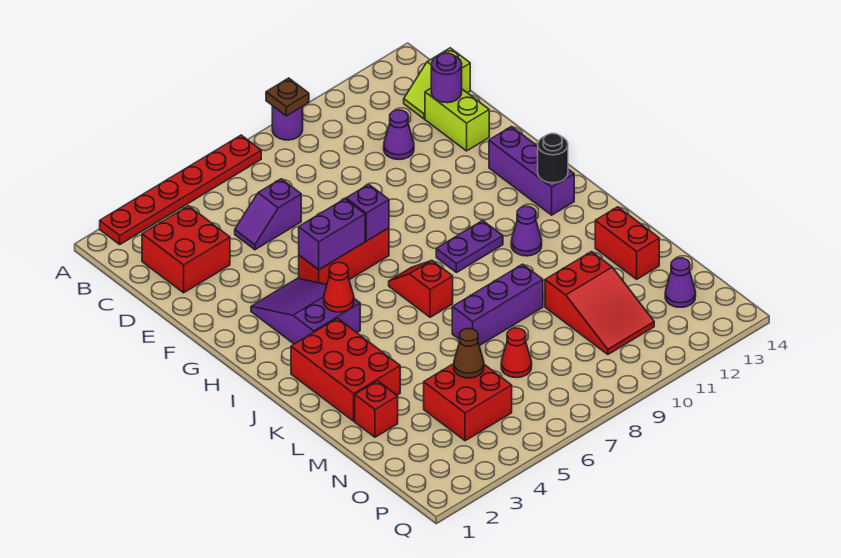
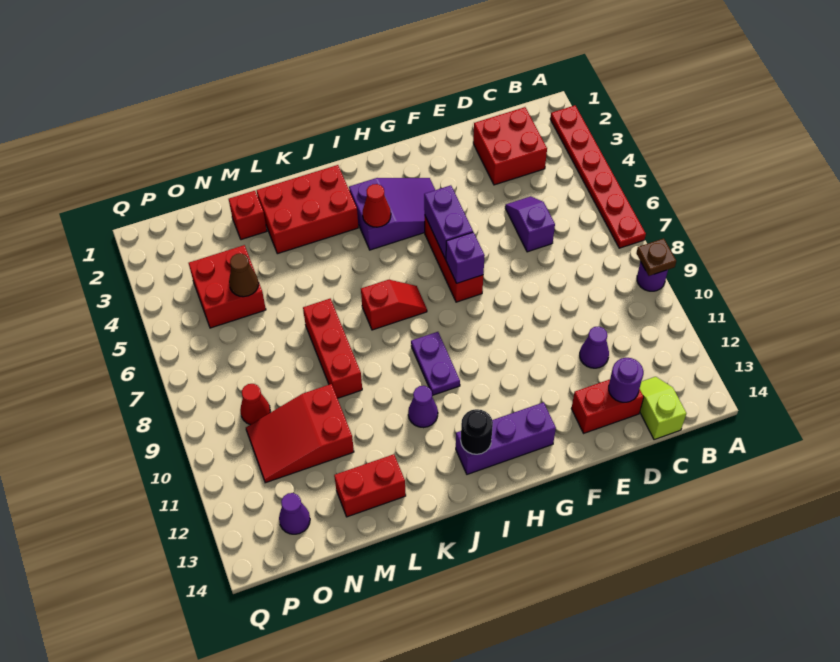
lime 1x2 brick [425,89,489,151] -> red 1x2 brick [571,379,644,433]
purple 1x3 brick [452,264,543,346] -> red 1x3 brick [303,299,362,398]
red 1x1 cone [501,328,532,378] -> red 1x1 cone moved to [240,384,270,425]

